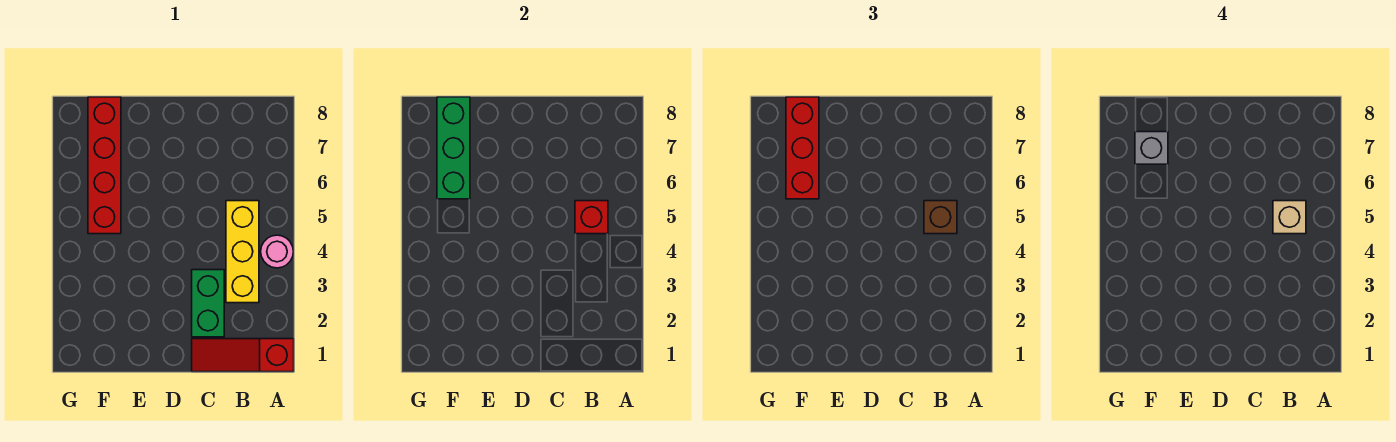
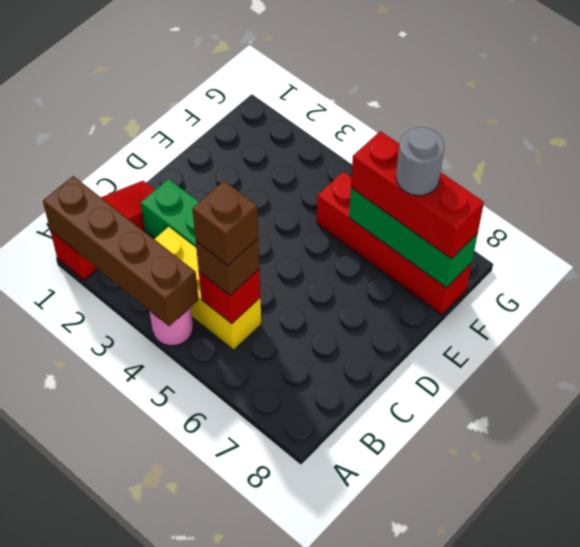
none -> brown 1x4 brick [43,176,199,326]
tan 1x1 brick [1273,201,1306,234] -> brown 1x1 brick [192,181,258,265]
grey 1x1 brick [1135,132,1168,164] -> grey 1x1 round brick [396,127,444,196]

